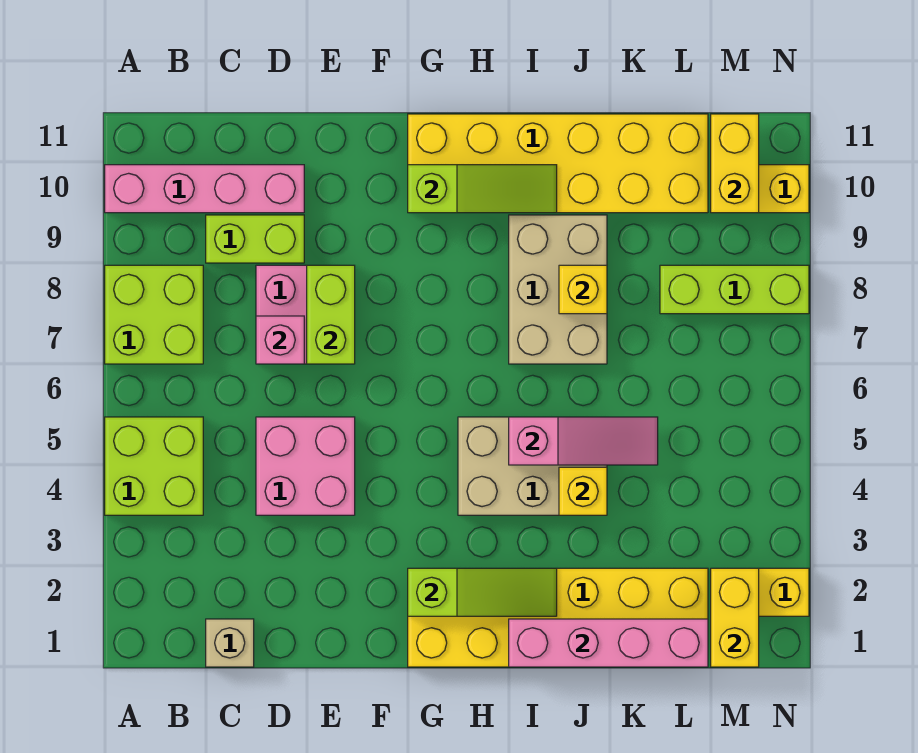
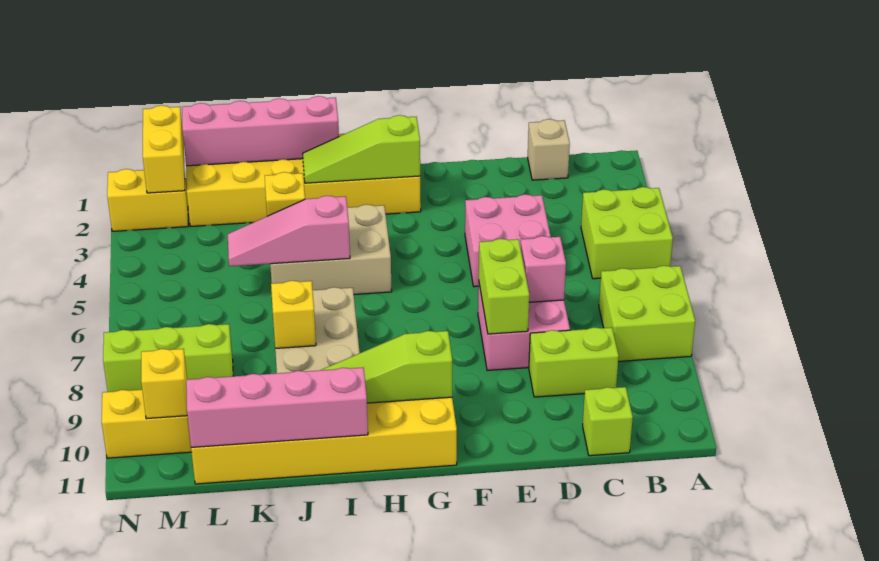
pink 1x4 brick [105,165,304,213] -> pink 1x4 brick moved to [186,368,368,447]
none -> lime 1x1 brick [583,387,633,456]
yellow 1x2 brick [711,114,759,213] -> yellow 1x1 brick [141,349,187,419]

